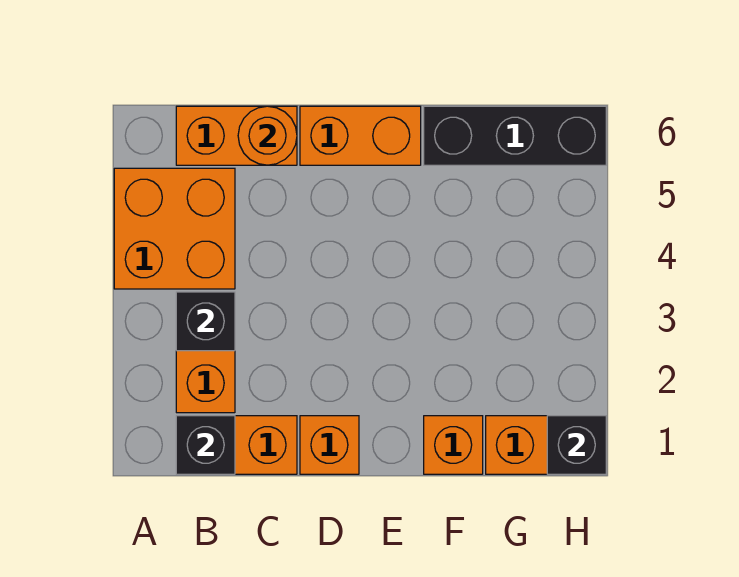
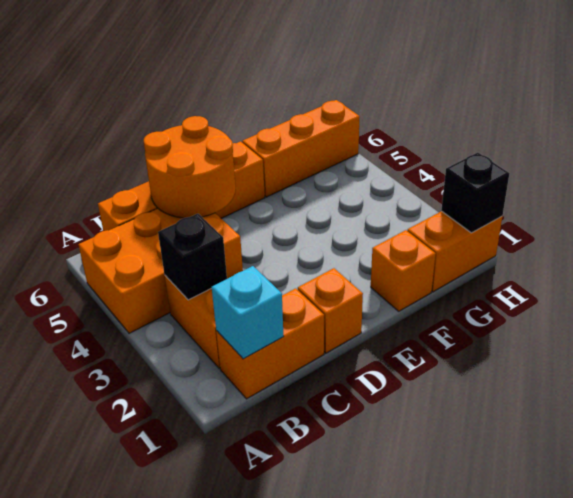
orange 2x2 brick [114,168,235,289] -> orange 2x3 brick [78,208,243,333]
black 1x1 brick [176,416,235,474] -> cyan 1x1 brick [212,266,284,359]
orange 1x1 round brick [238,106,297,165] -> orange 2x2 round brick [144,116,236,218]
black 1x3 brick [424,106,606,165] -> orange 1x3 brick [242,100,360,197]

